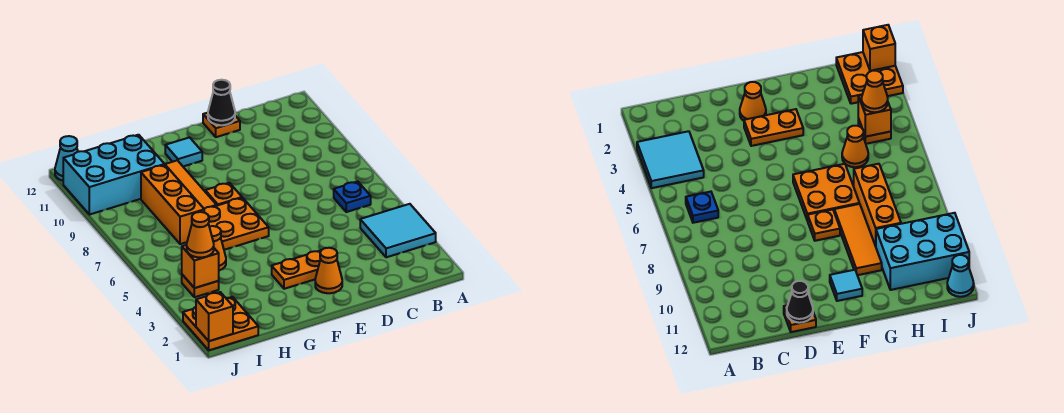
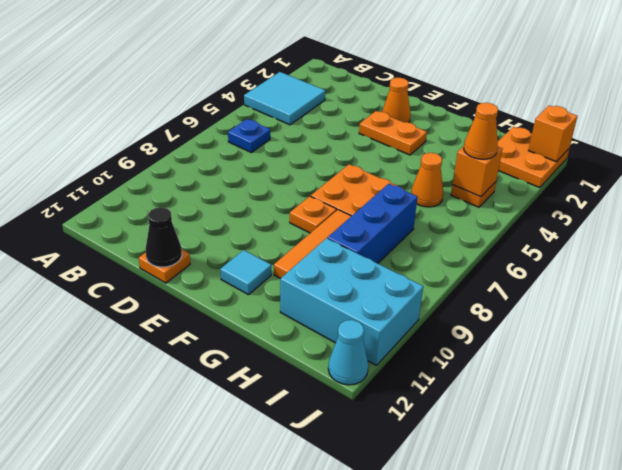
orange 1x3 brick [141,165,204,244] -> blue 1x3 brick [327,184,417,263]

